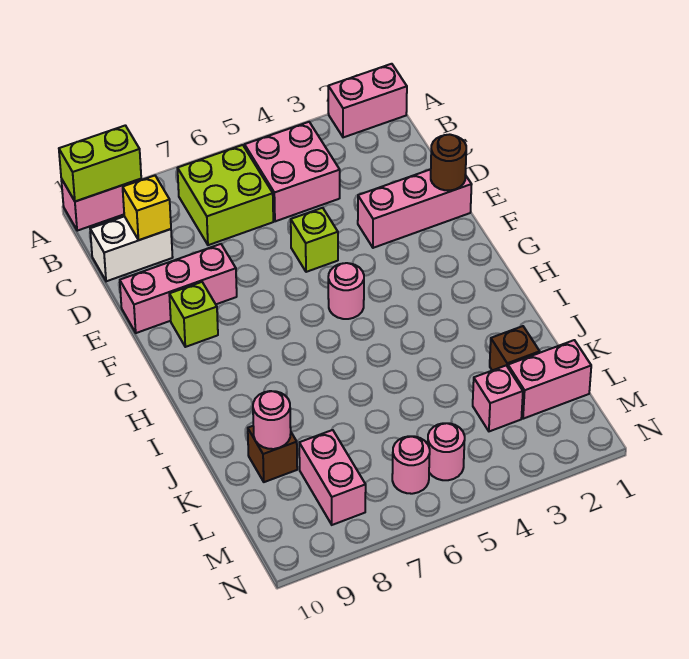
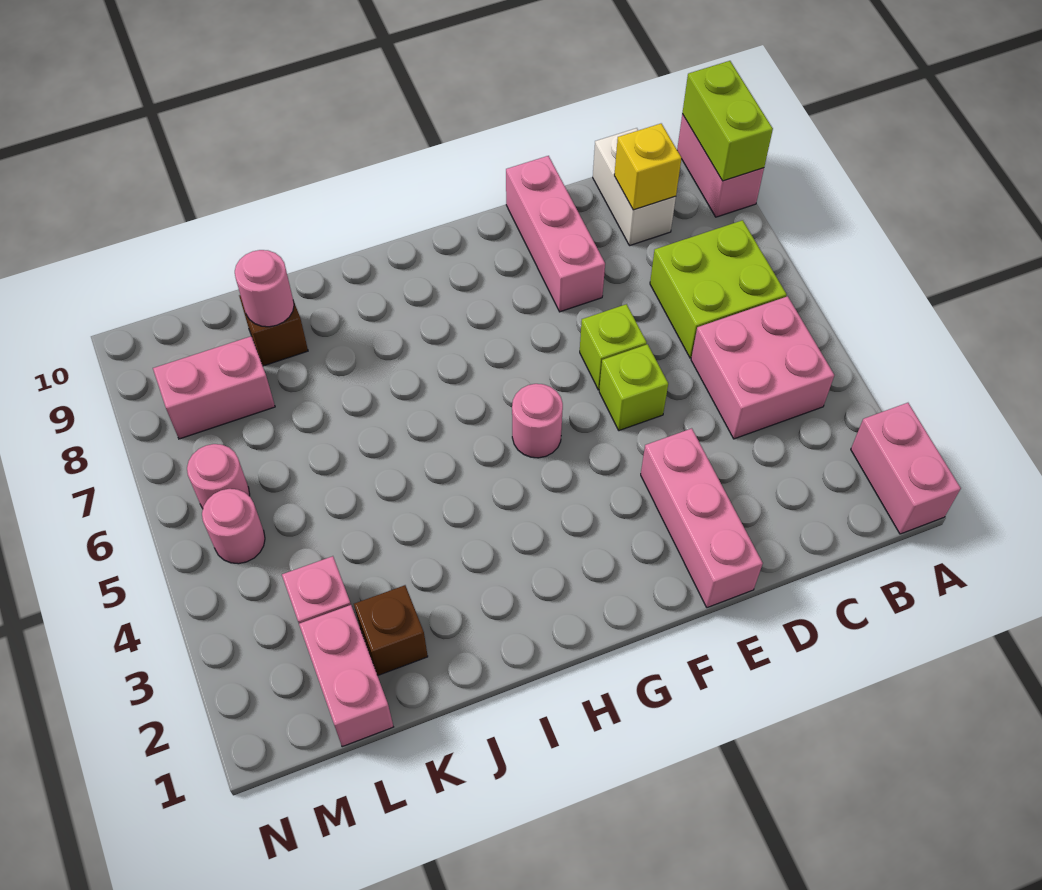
brown 1x1 round brick [431,134,466,191] -> none
lime 1x1 brick [169,282,218,347] -> lime 1x1 brick moved to [580,304,647,390]

